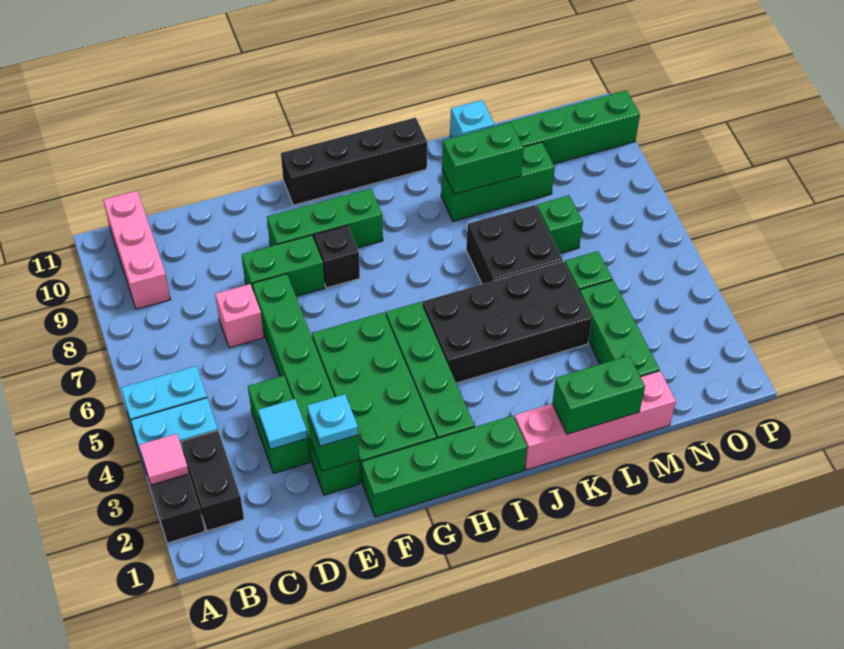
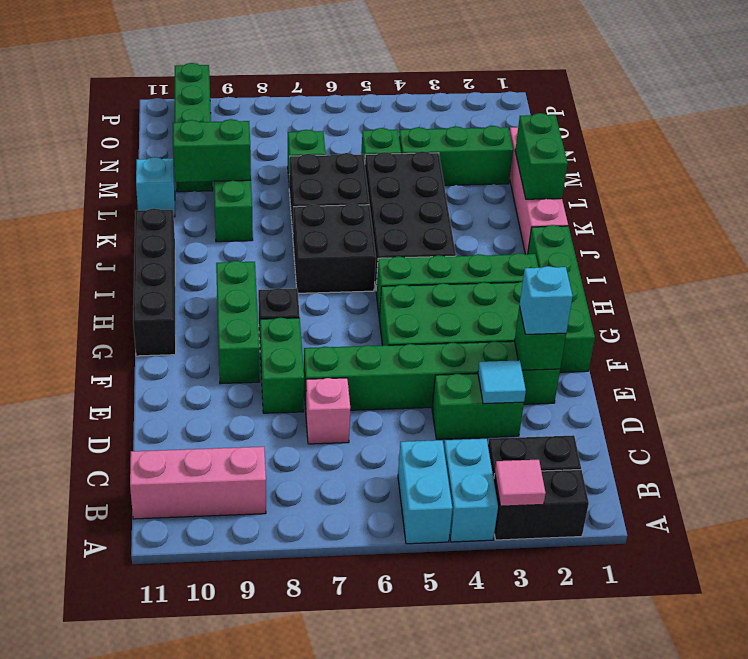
cyan 1x1 plate [307,394,358,446] -> cyan 1x1 brick [520,266,573,334]
none -> black 2x2 brick [293,204,376,293]
green 1x2 brick [442,122,524,194] -> green 1x2 brick turned to [173,119,251,182]

